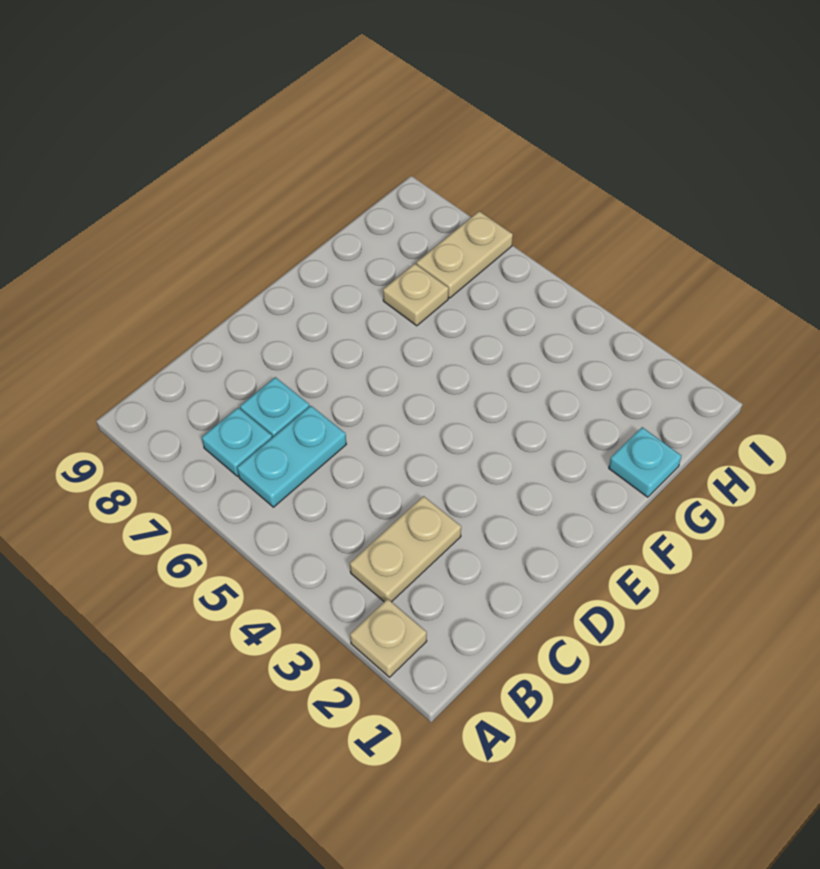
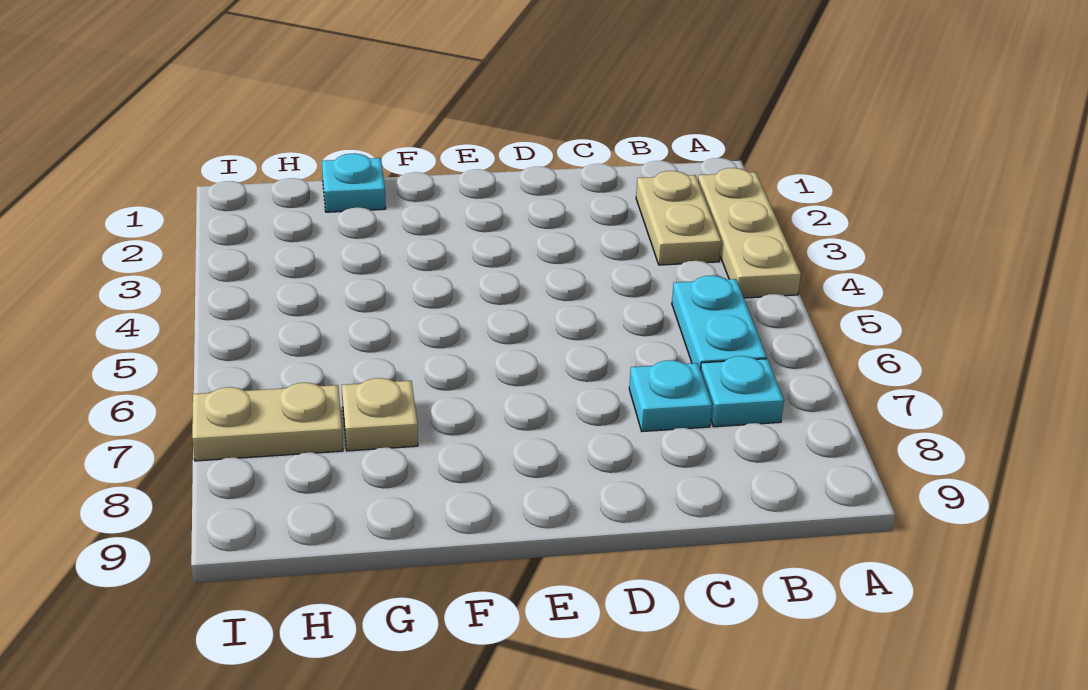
tan 1x1 plate [350,599,427,677] -> tan 1x3 plate [698,168,801,298]
tan 1x2 plate [350,496,461,602] -> tan 1x2 plate turned to [636,171,721,265]
cyan 1x2 plate [237,406,346,507] -> cyan 1x2 plate turned to [672,276,767,370]

